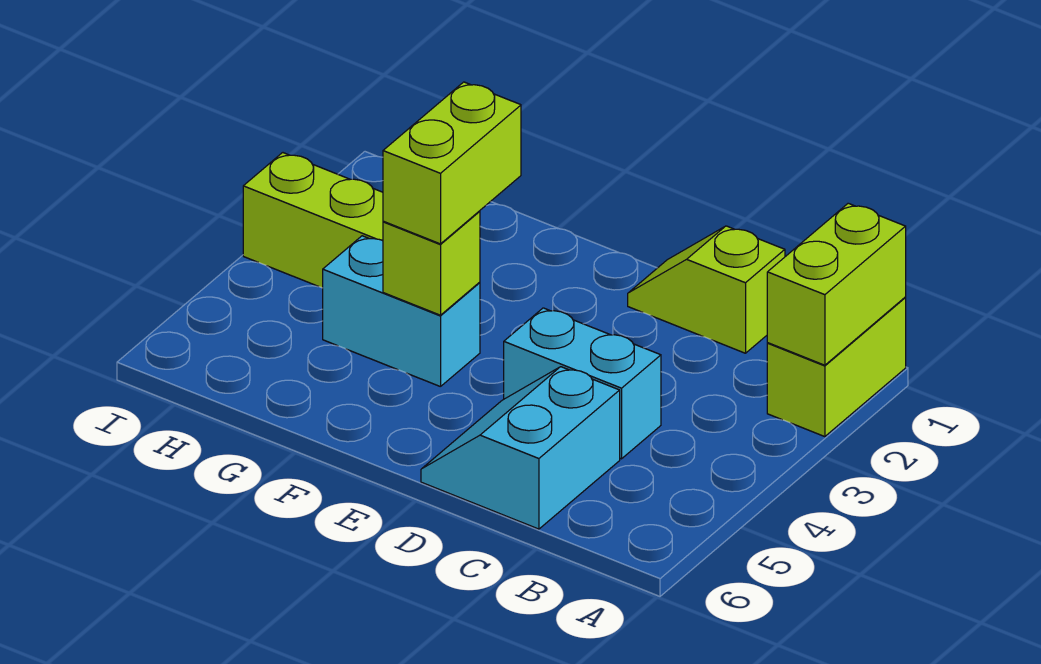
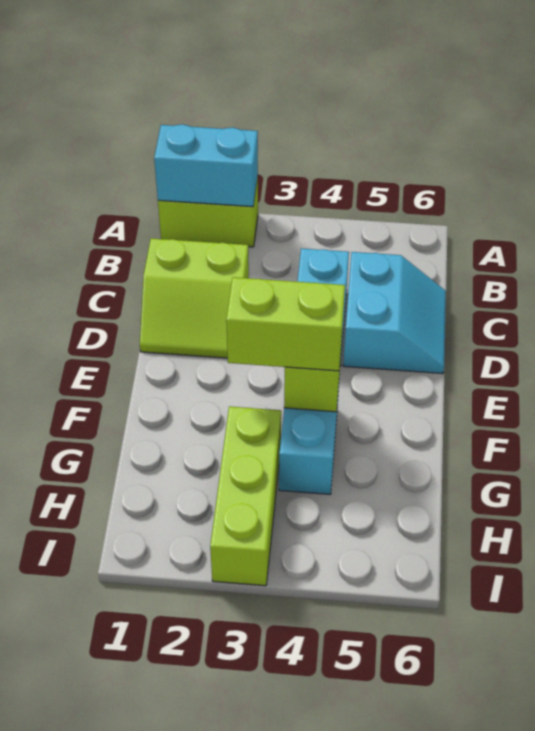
lime 1x2 brick [767,203,906,365] -> cyan 1x2 brick [154,124,258,207]
lime 1x2 slope [628,226,785,353] -> lime 2x2 slope [140,238,249,358]
cyan 2x2 slope [421,367,620,529] -> cyan 2x2 slope turned to [343,252,446,374]

